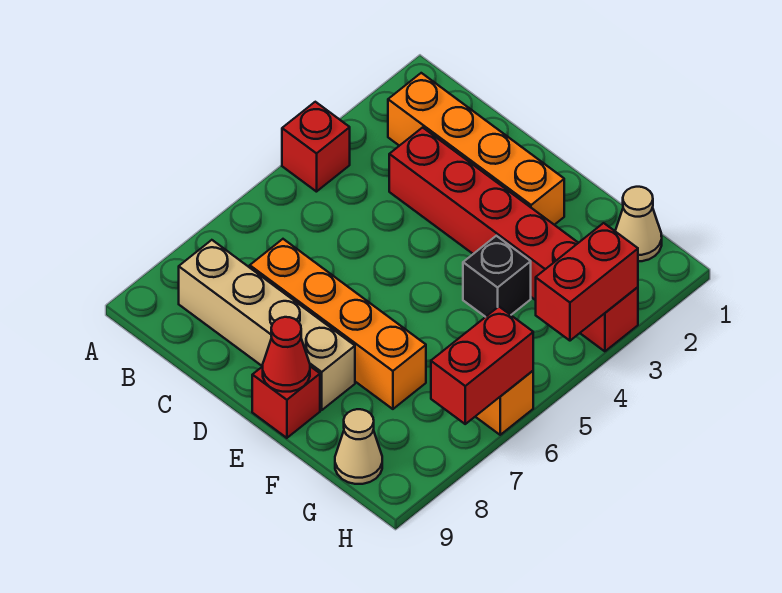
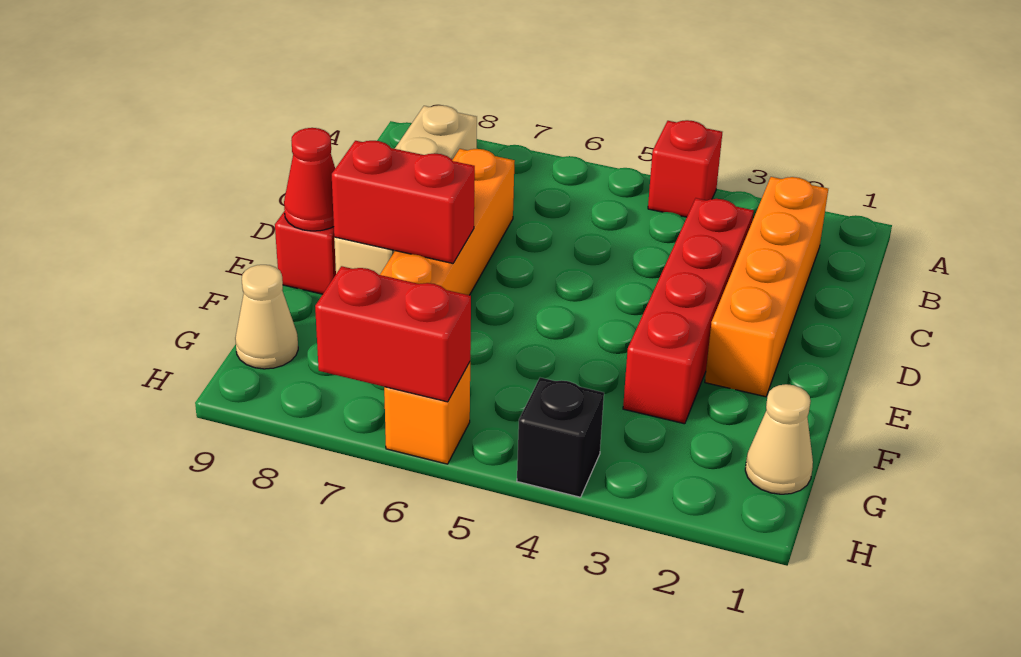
red 1x6 brick [389,128,638,351] -> red 1x4 brick [623,198,754,424]
black 1x1 brick [463,236,531,317] -> black 1x1 brick moved to [517,378,604,497]
red 1x2 brick [536,223,638,341] -> red 1x2 brick moved to [332,141,475,263]

